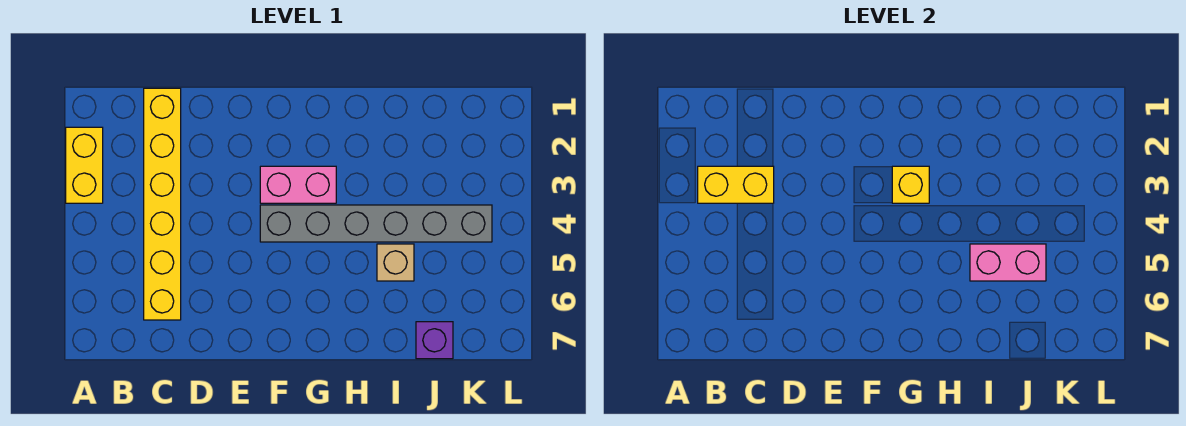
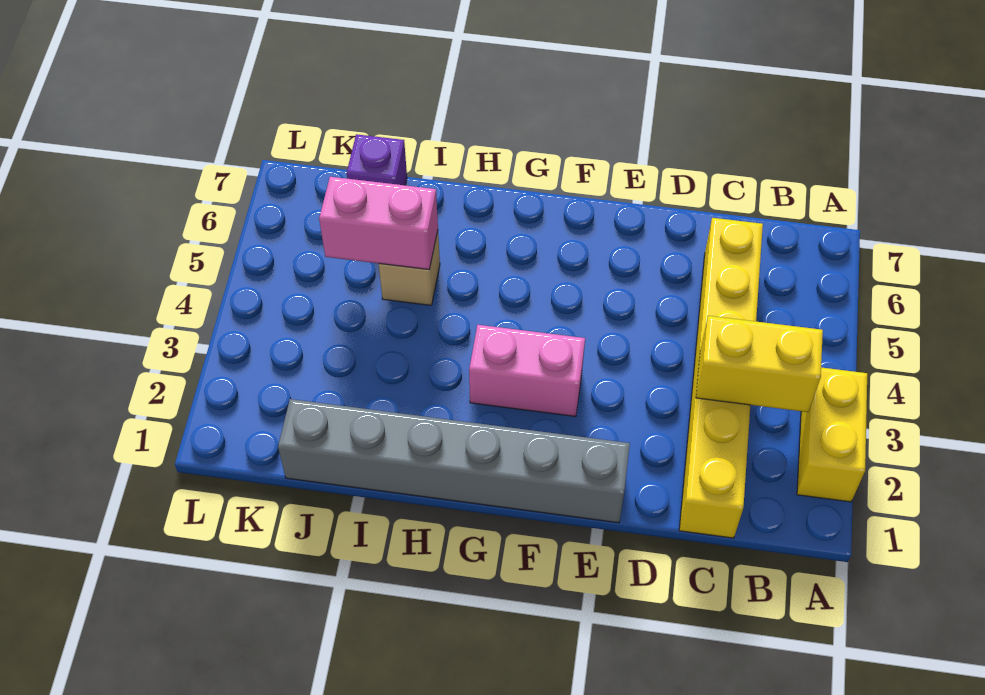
grey 1x6 brick [260,205,492,242] -> grey 1x6 brick moved to [278,399,630,523]
yellow 1x1 brick [892,166,929,203] -> none

